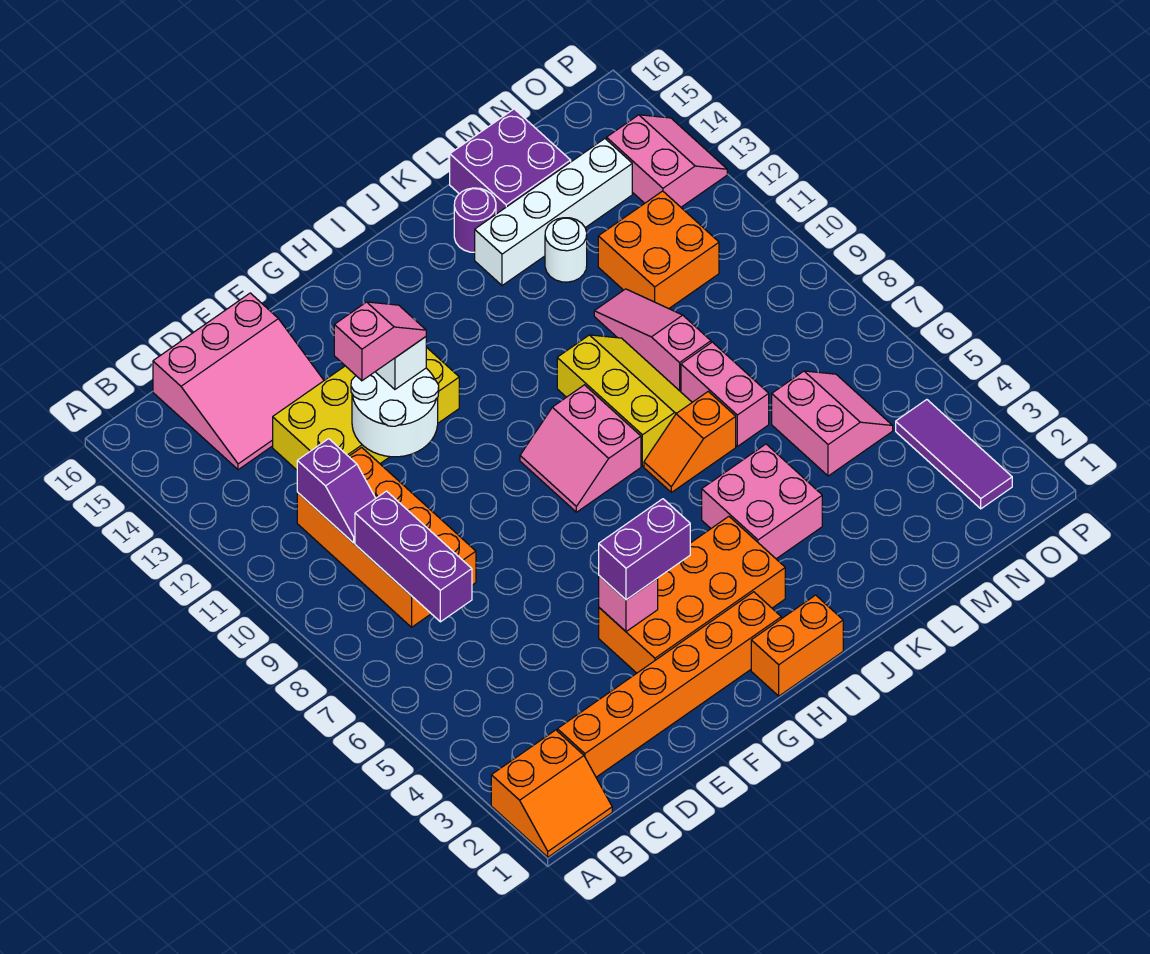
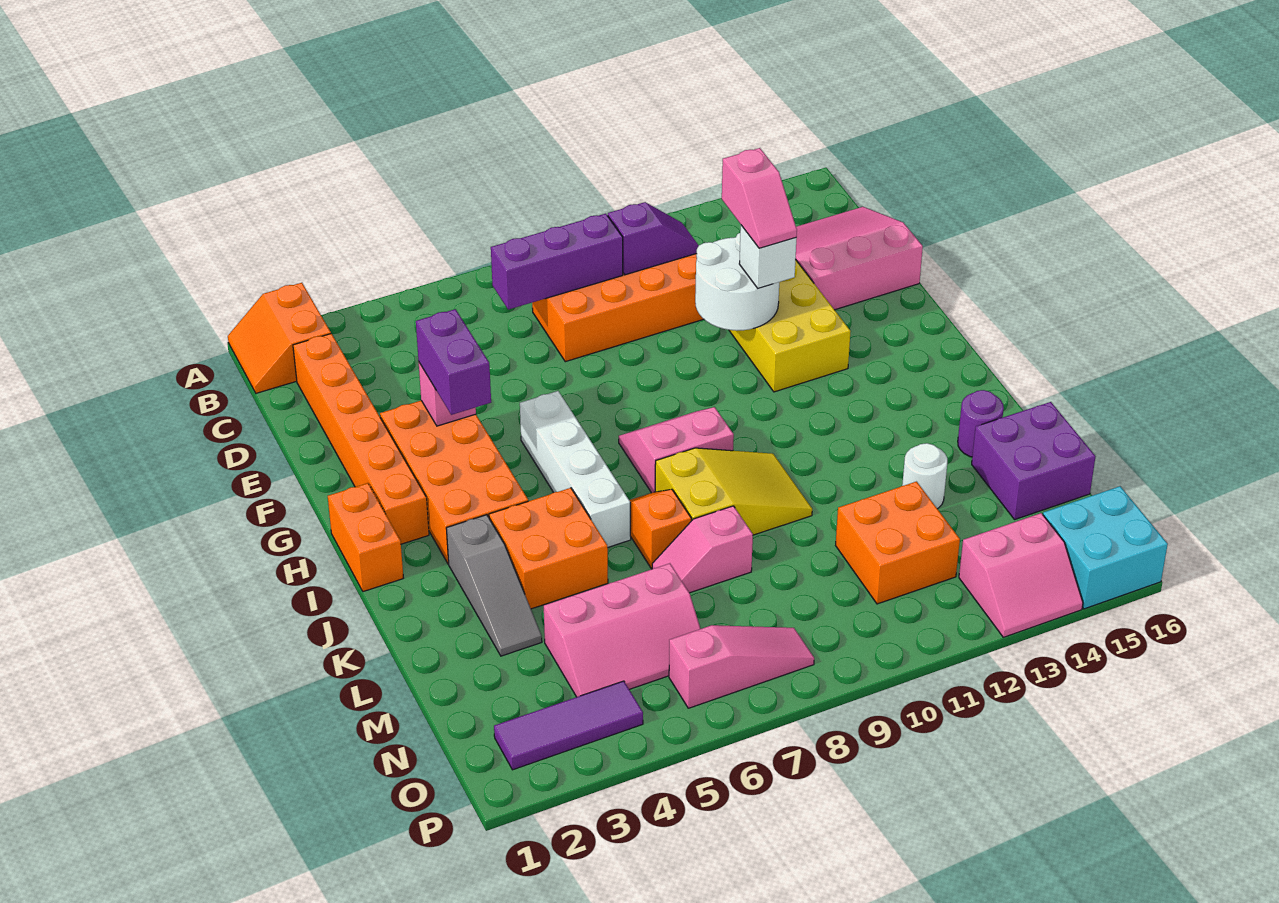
purple 1x2 slope [297,439,376,543] -> purple 1x2 slope turned to [608,202,699,275]
pink 3x3 slope [153,293,324,470] -> pink 3x3 slope turned to [796,207,923,310]
none -> grey 1x3 slope [446,515,542,656]
pink 2x2 brick [702,444,822,559] -> orange 2x2 brick [489,488,608,609]
yellow 2x3 slope [557,335,692,466] -> yellow 2x3 slope turned to [655,448,812,535]
white 1x4 brick [475,139,632,286] -> white 1x4 brick moved to [520,391,631,547]
pink 1x2 brick [681,342,769,446] -> pink 1x2 slope [652,506,753,593]
pink 1x3 slope [594,289,711,392] -> pink 1x3 slope moved to [669,625,814,708]
pink 2x2 slope [772,371,893,476] -> pink 2x3 slope [544,563,701,697]
none -> cyan 2x2 brick [1043,486,1168,609]

